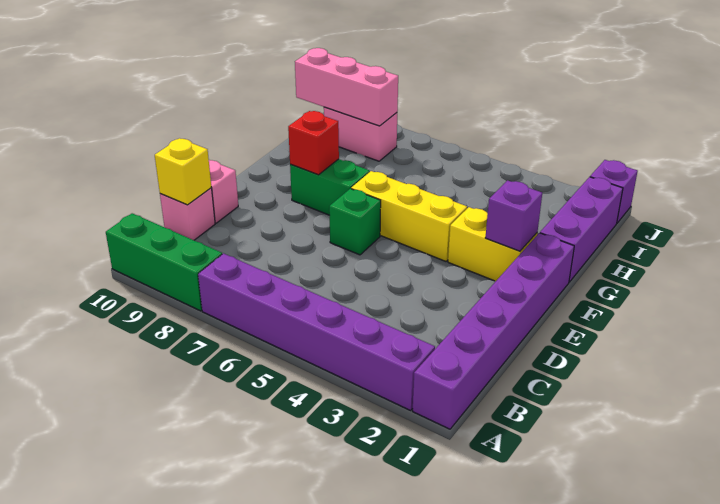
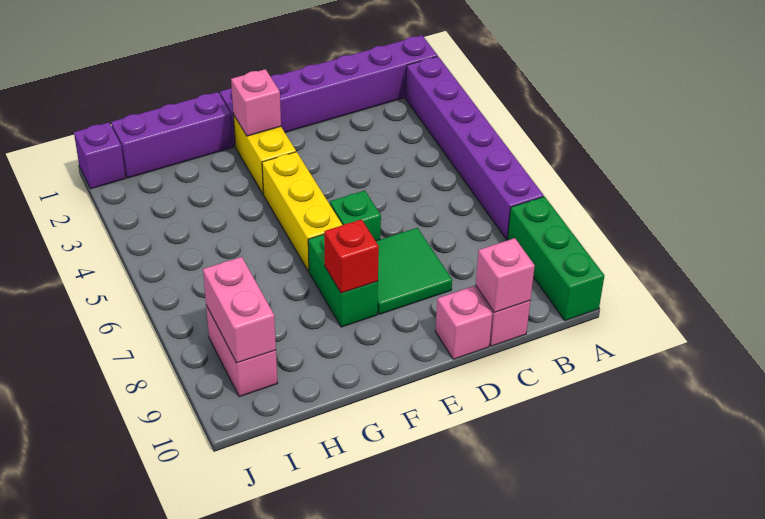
yellow 1x1 brick [155,138,211,205] -> pink 1x1 brick [476,238,535,312]
none -> green 2x2 tile [376,228,452,314]
purple 1x1 brick [485,180,542,251] -> pink 1x1 brick [231,69,281,136]
pink 1x3 brick [295,48,398,126] -> pink 1x2 brick [203,257,276,363]

